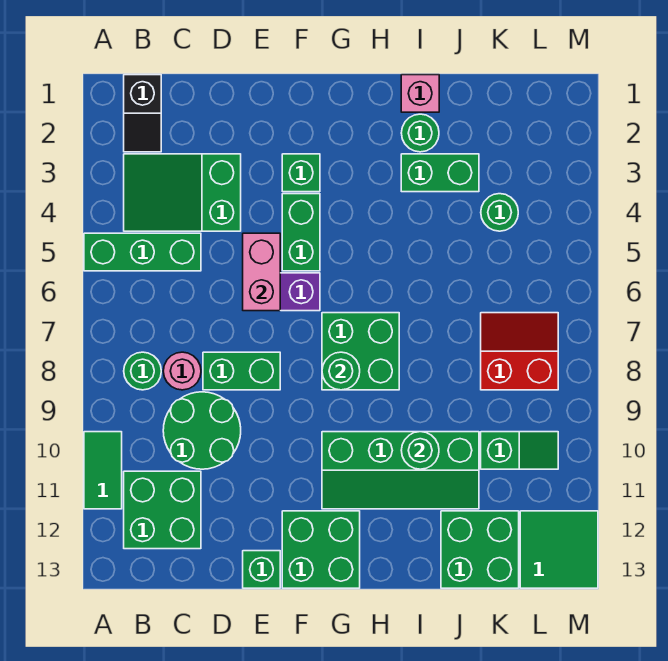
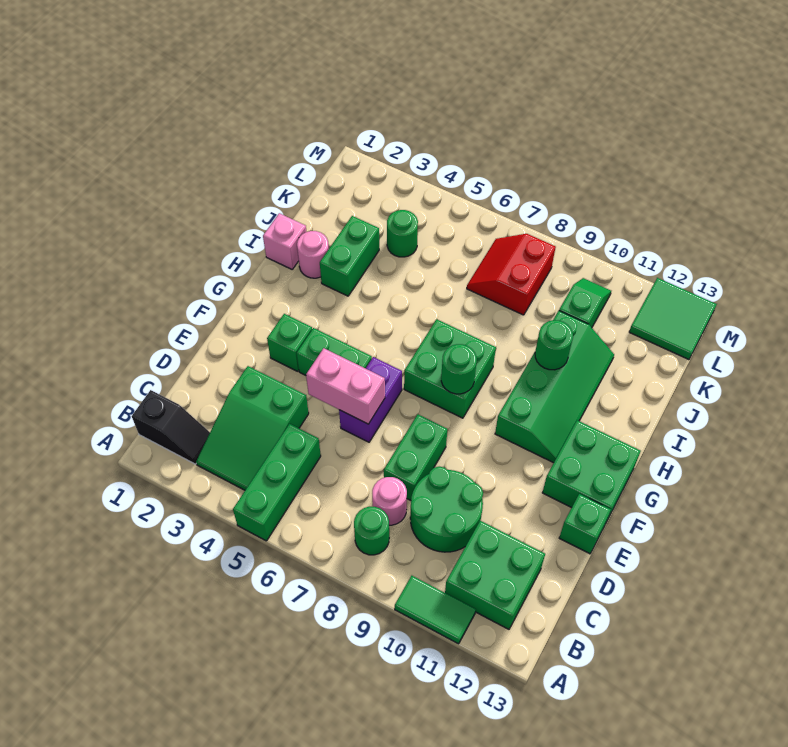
green 1x1 round brick [401,114,439,152] -> pink 1x1 round brick [297,231,329,278]
green 2x2 brick [441,511,519,588] -> none

